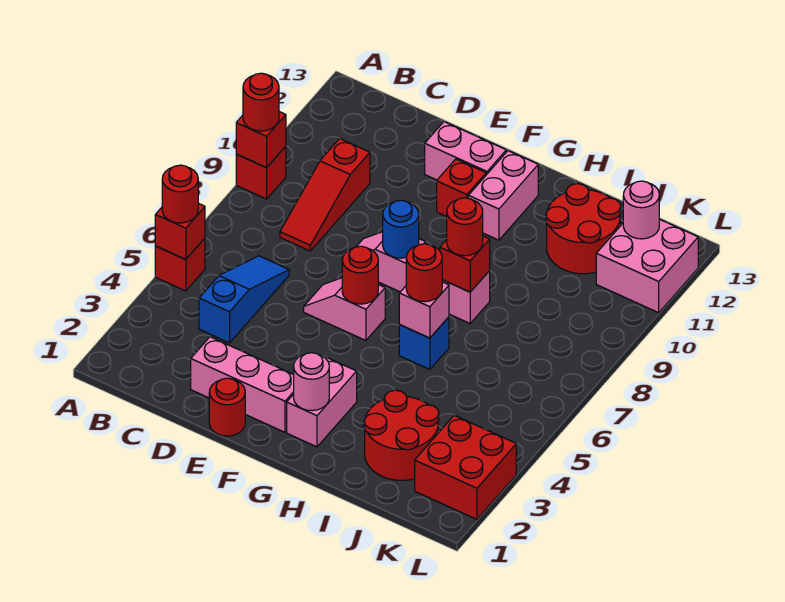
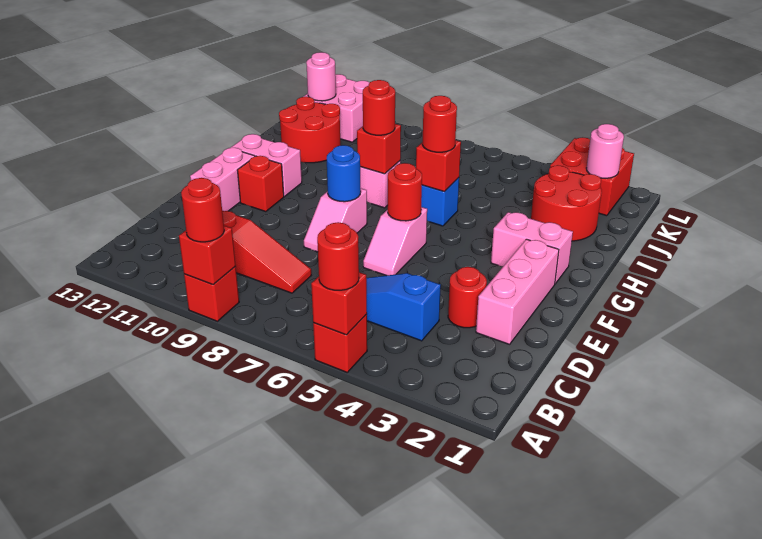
red 1x1 round brick [209,378,245,436] -> red 1x1 round brick moved to [448,267,487,328]
pink 1x1 round brick [294,353,329,411] -> pink 1x1 round brick moved to [586,124,624,178]
pink 1x1 brick [399,282,449,338] -> red 1x1 brick [416,140,461,192]

